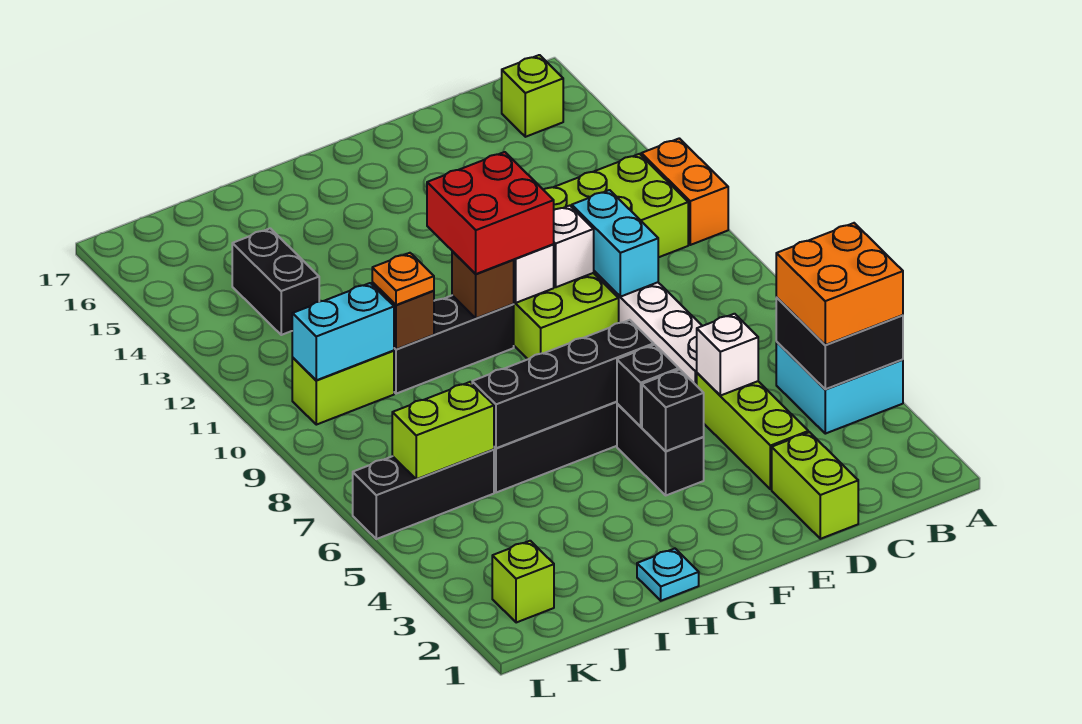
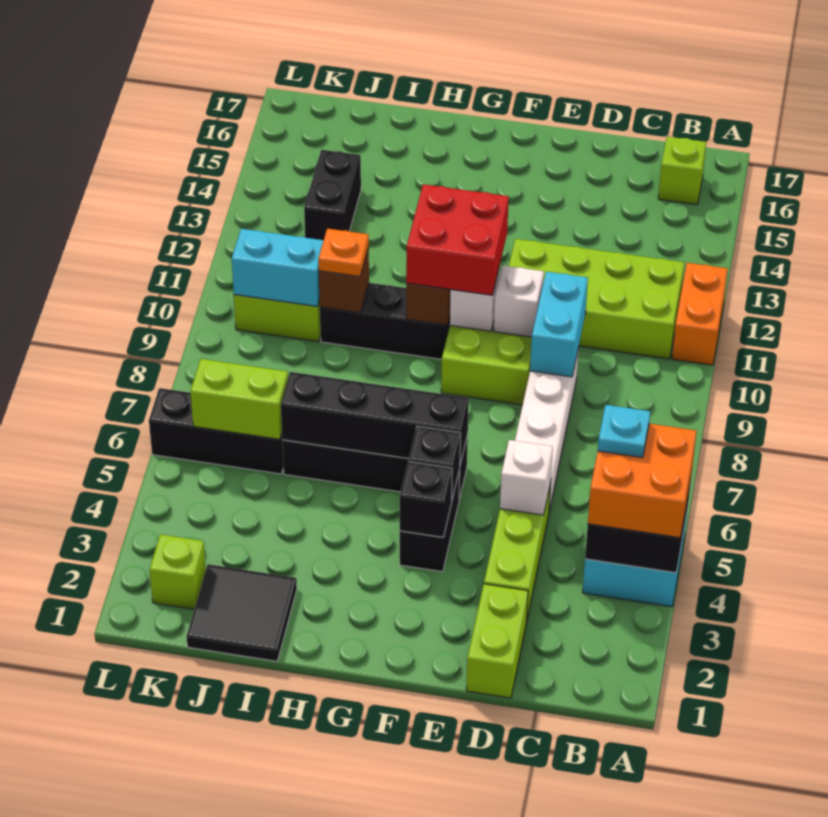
cyan 1x1 plate [637,548,699,601] -> cyan 1x1 plate moved to [598,405,650,458]
none -> black 2x2 tile [186,564,297,661]

